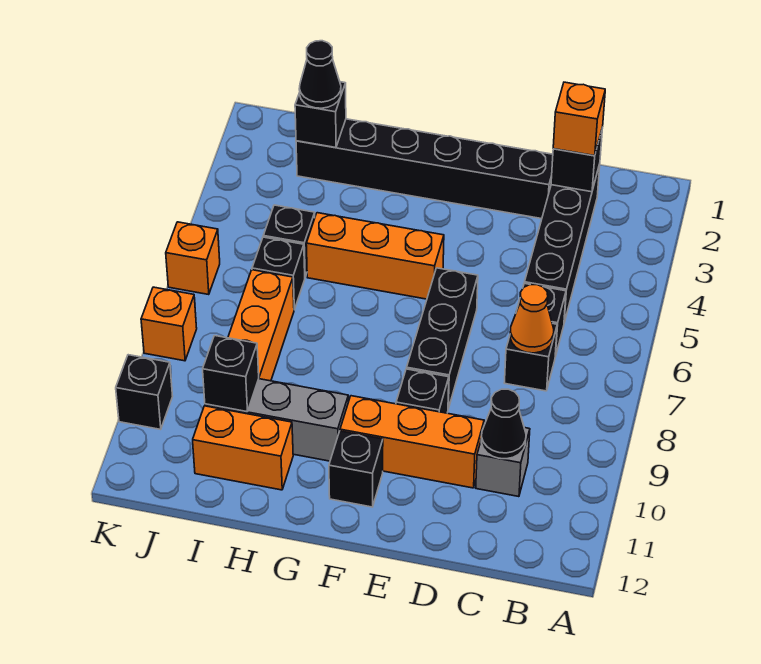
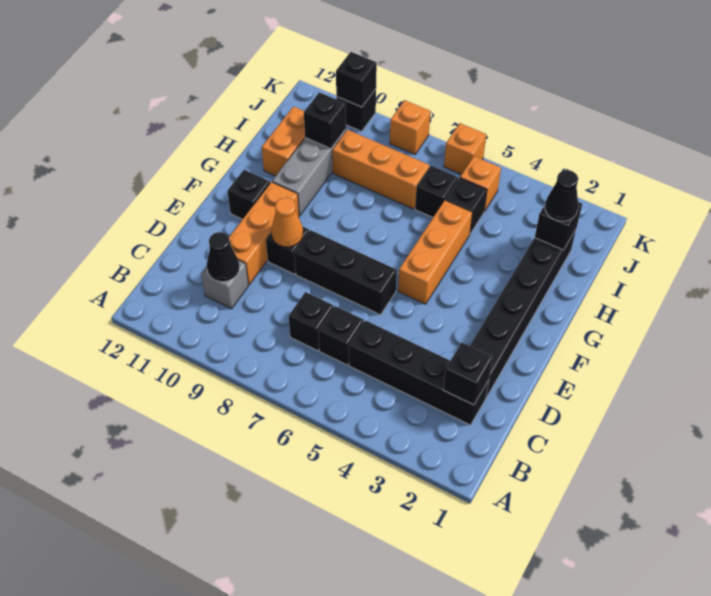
orange 1x1 brick [553,82,605,156] -> orange 1x1 brick moved to [460,156,501,212]
orange 1x1 cone [510,285,554,353] -> orange 1x1 cone moved to [271,198,303,247]
none -> black 1x1 brick [336,52,377,107]

